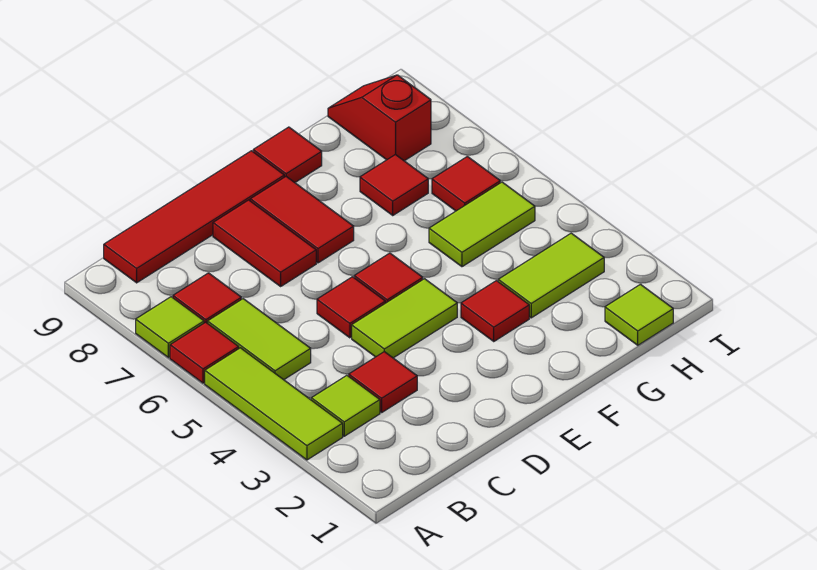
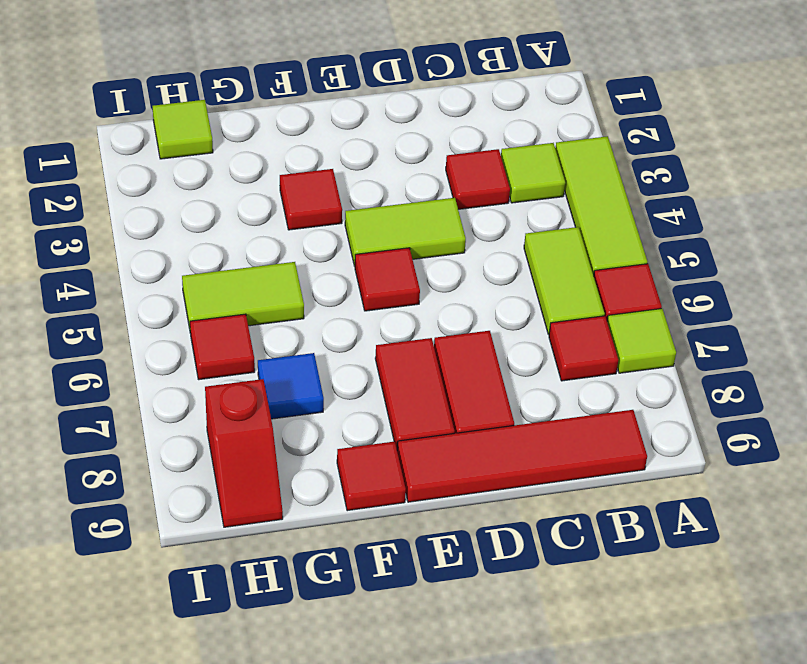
red 1x1 tile [317,277,385,338] -> none
lime 1x2 tile [498,233,604,318] -> none
red 1x1 tile [360,154,428,215] -> blue 1x1 tile [258,353,324,419]

